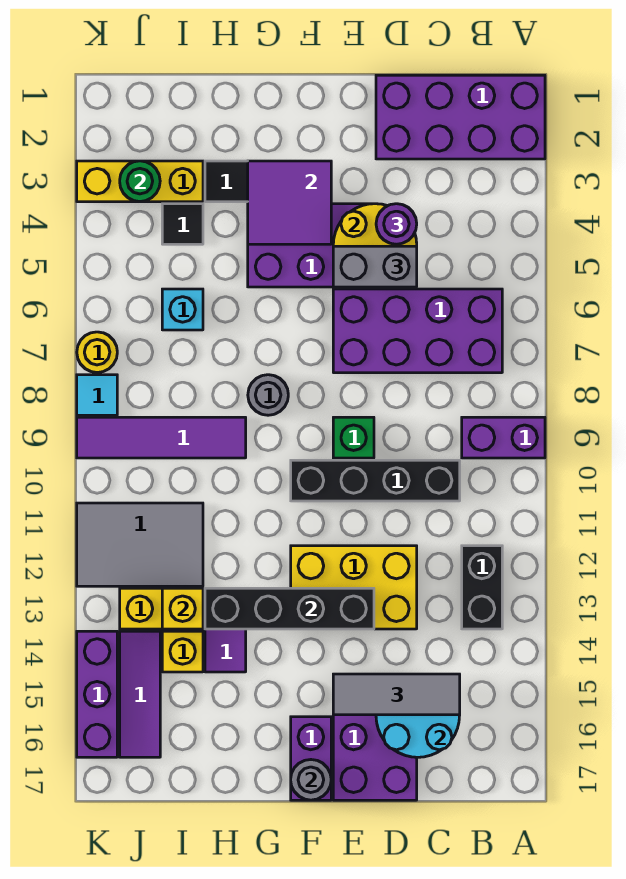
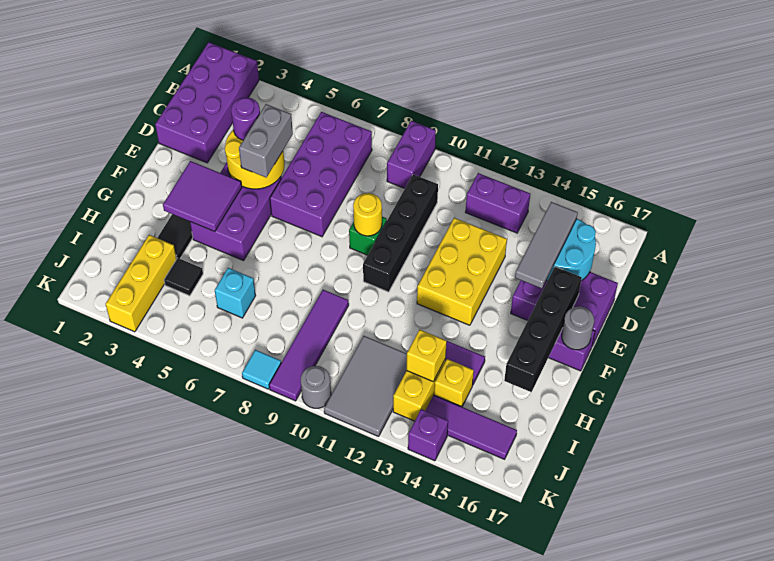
black 1x2 brick [462,546,502,629] -> purple 1x2 brick [466,173,530,233]
black 1x4 brick [205,588,374,629] -> black 1x4 brick moved to [504,267,582,392]
grey 1x1 round brick [248,375,288,415] -> grey 1x1 round brick moved to [301,366,331,408]
green 1x1 round brick [120,161,160,202] -> none
yellow 1x1 round brick [77,332,117,373] -> yellow 1x1 round brick moved to [353,193,382,236]
purple 1x3 brick [77,631,117,757] -> purple 1x1 brick [408,409,448,461]

